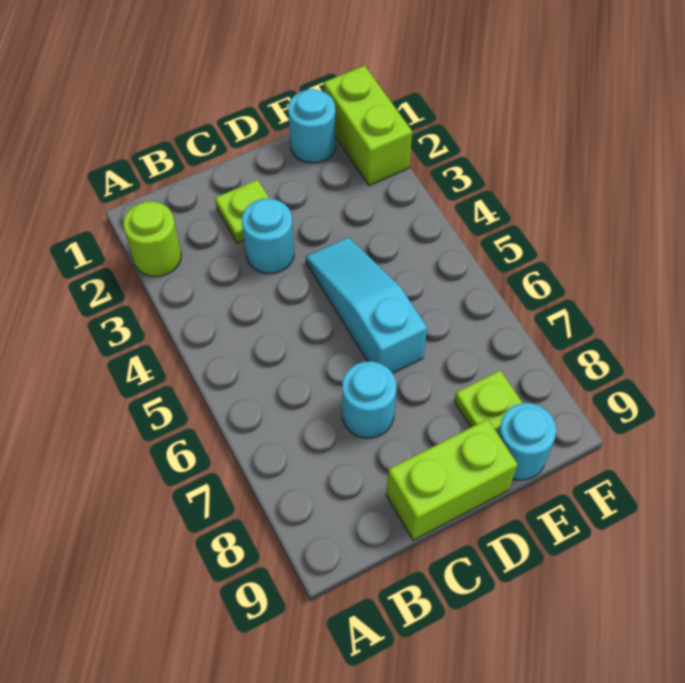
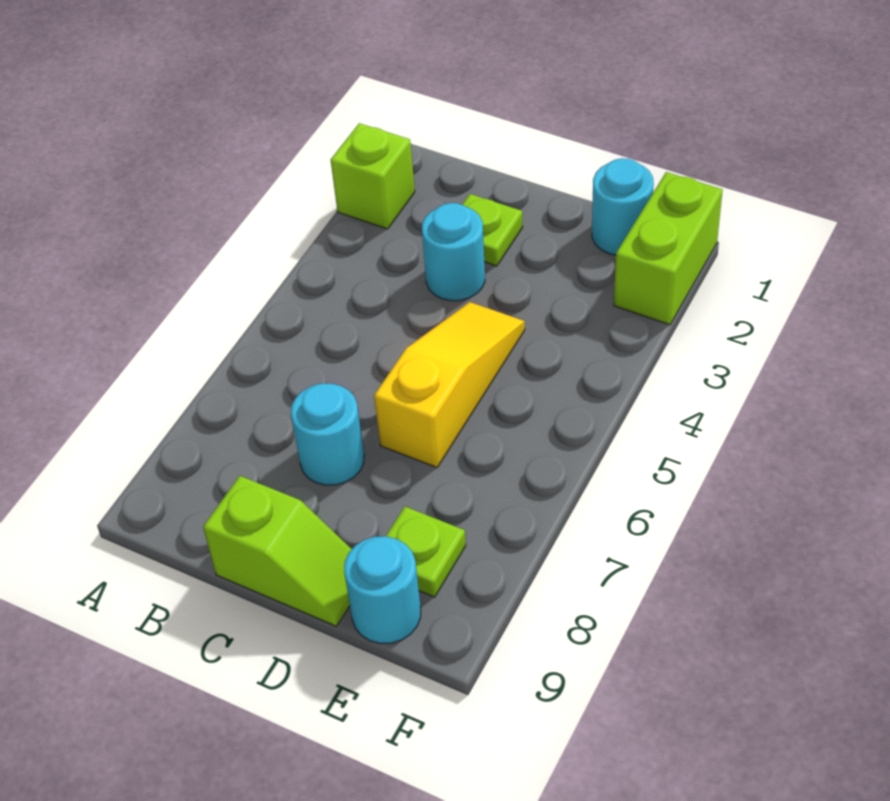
lime 1x1 round brick [123,201,181,277] -> lime 1x1 brick [331,123,415,229]
lime 1x2 brick [386,419,518,540] -> lime 1x2 slope [203,476,352,626]
cyan 1x3 slope [306,237,427,373] -> yellow 1x3 slope [374,302,525,468]

